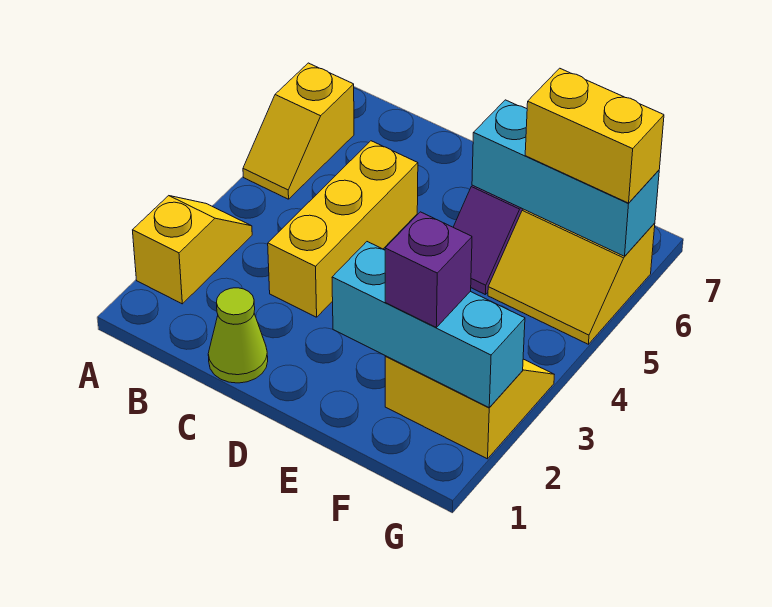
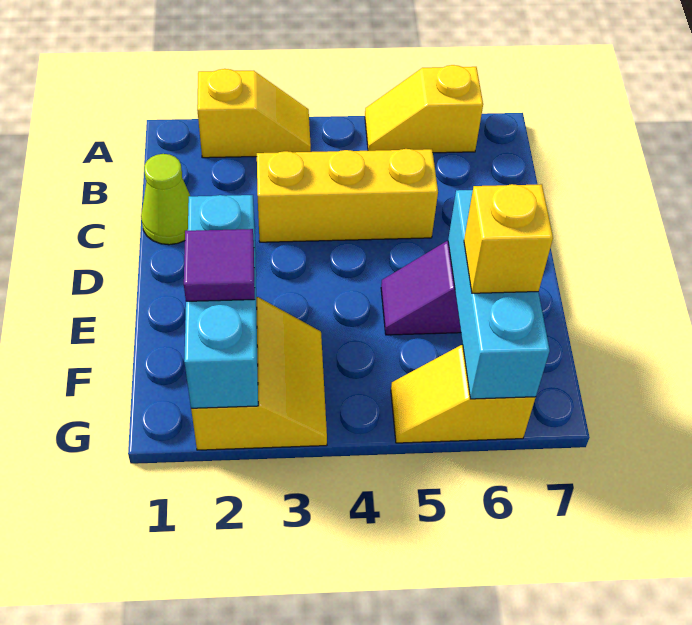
purple 1x1 brick [385,212,472,327] -> purple 1x1 tile [184,229,255,301]
yellow 2x2 slope [488,209,655,344] -> yellow 1x2 slope [391,345,536,443]
yellow 1x2 brick [525,68,664,203] -> yellow 1x1 brick [464,184,553,293]

